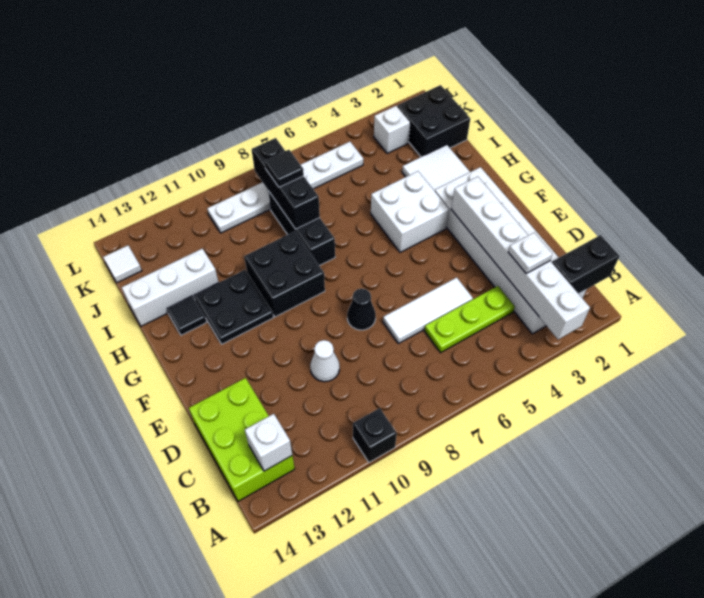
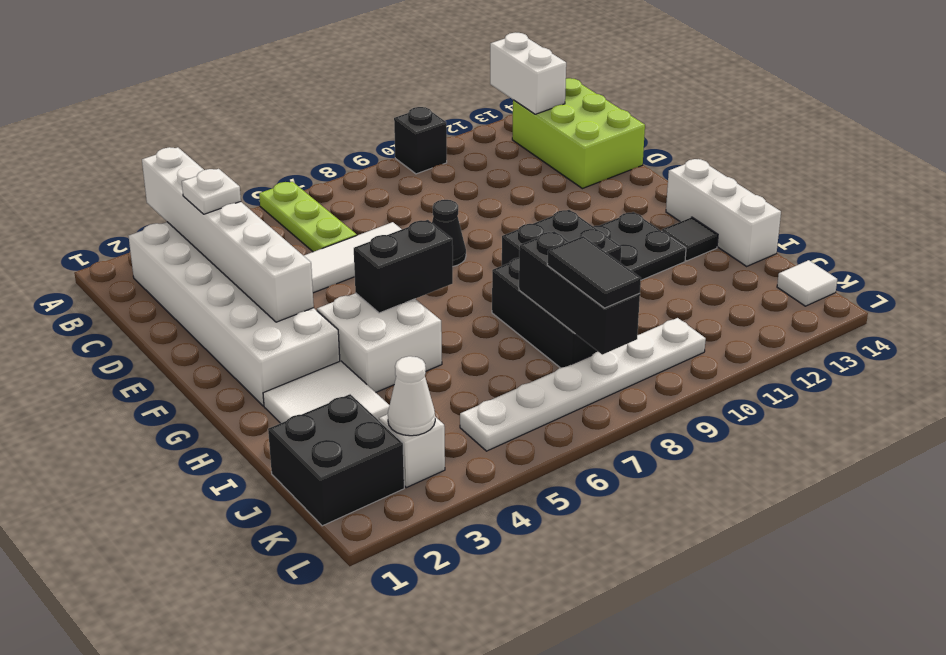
black 1x2 brick [552,235,619,294] -> black 1x2 brick moved to [354,220,453,313]
white 1x1 brick [245,414,292,471] -> white 1x2 brick [490,33,566,114]
lime 1x3 plate [424,286,515,353] -> lime 1x3 plate turned to [259,182,357,252]
white 1x1 cone [310,340,340,382] -> white 1x1 cone moved to [388,356,435,436]
white 1x3 brick [122,249,219,326] -> white 1x3 brick turned to [666,159,781,266]
black 1x1 tile [264,150,304,187] -> black 1x2 tile [547,236,641,308]

